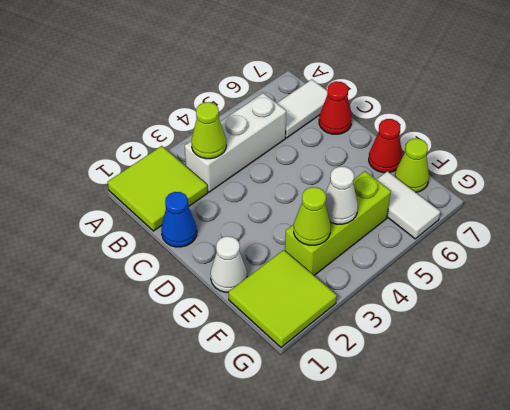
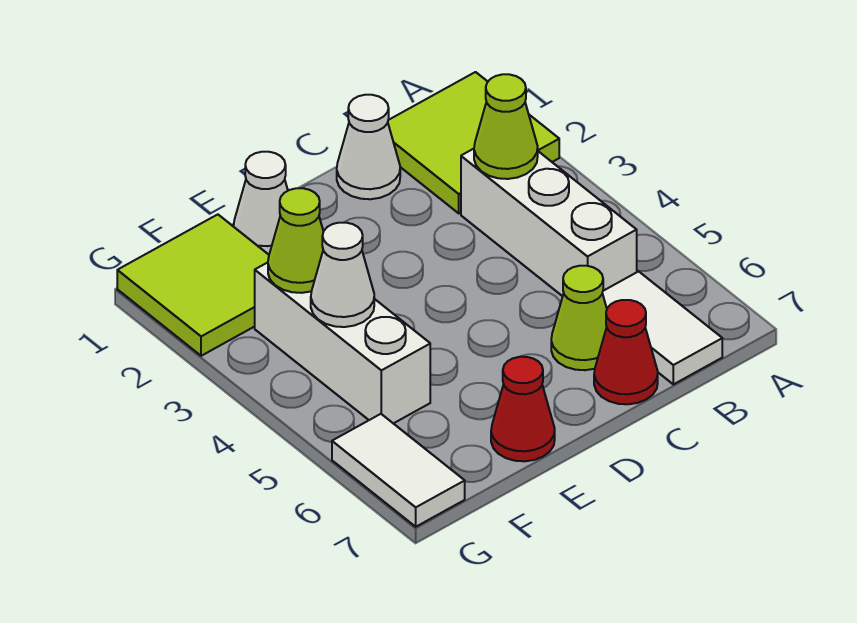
blue 1x1 cone [161,192,197,247] -> white 1x1 cone [337,95,400,199]
lime 1x3 brick [285,171,391,275] -> white 1x3 brick [255,263,430,423]
white 1x2 tile [376,171,440,239] -> white 1x2 tile turned to [332,414,465,527]
lime 1x1 cone [395,139,429,192] -> lime 1x1 cone moved to [551,266,607,370]

